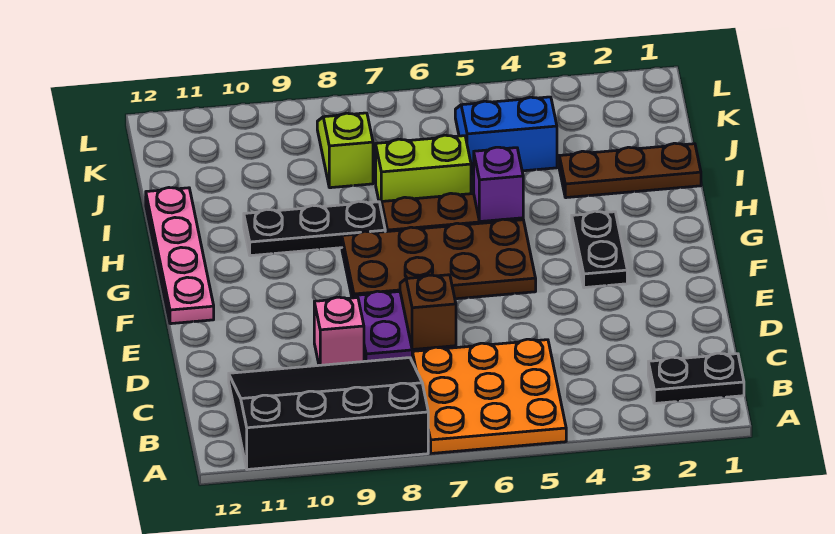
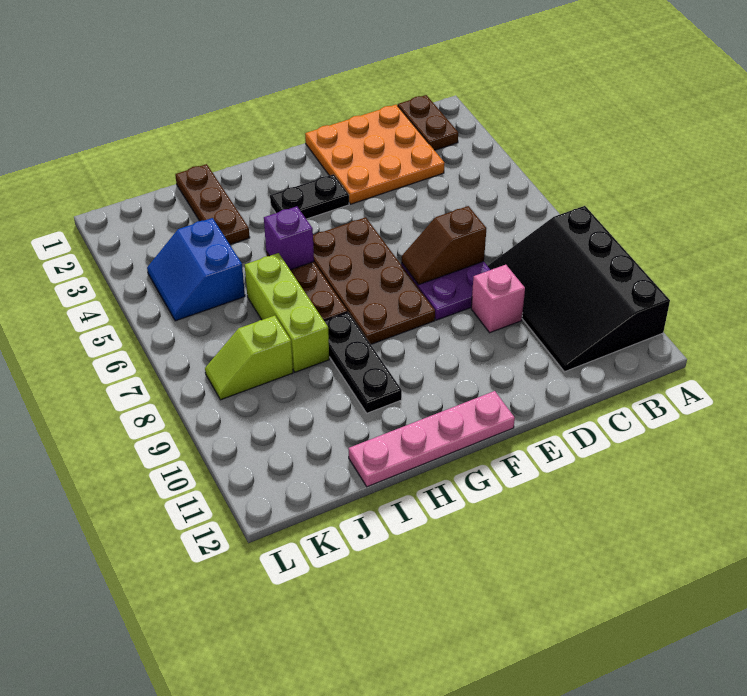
orange 3x3 plate [412,339,566,453] -> orange 3x3 plate moved to [305,105,444,204]
black 1x2 plate [648,353,744,403] -> brown 1x2 plate [398,95,458,150]
lime 1x2 brick [376,135,471,211] -> lime 1x3 brick [245,253,329,372]

